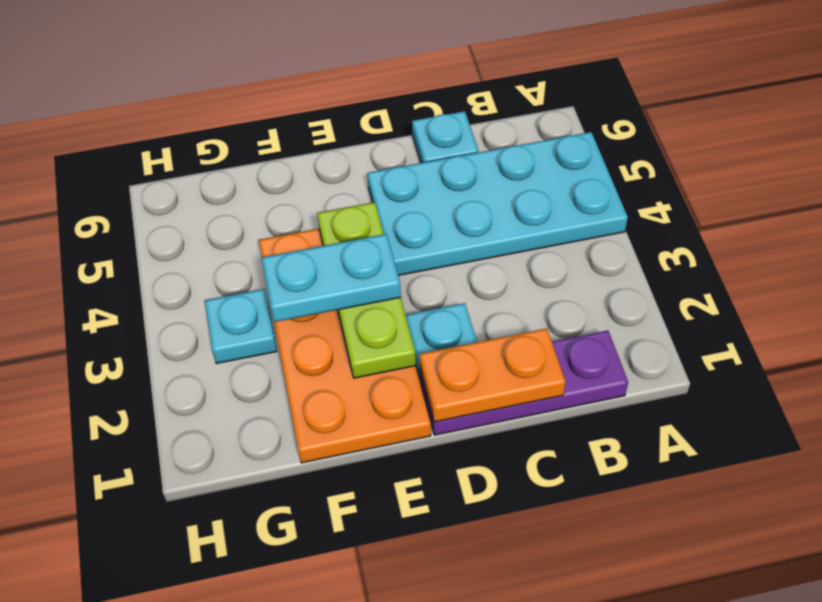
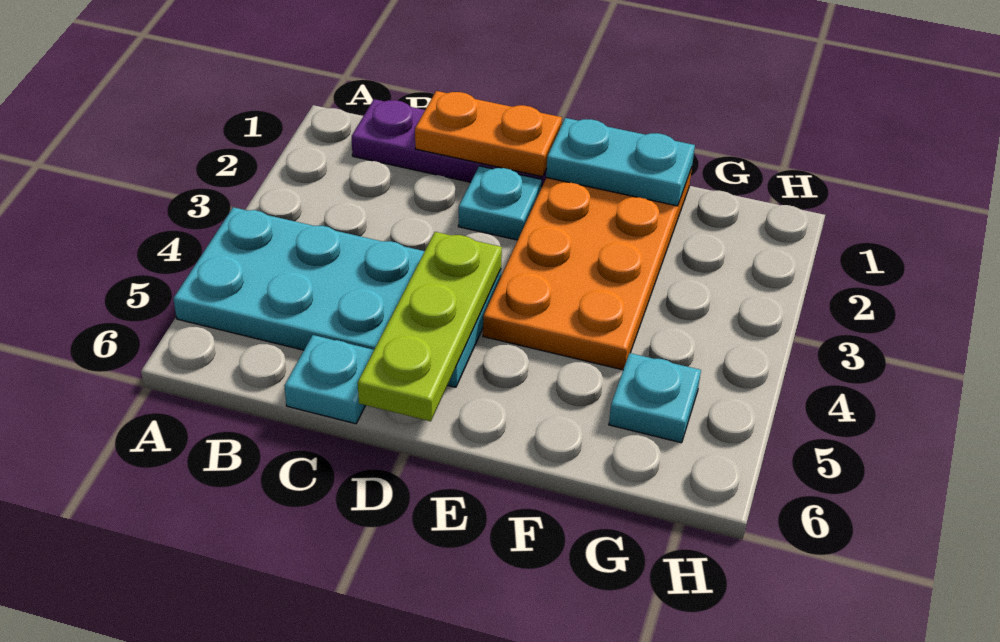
lime 1x3 plate [317,202,416,378] -> lime 1x3 plate moved to [358,232,502,421]
cyan 1x2 plate [262,234,401,322] -> cyan 1x2 plate moved to [546,118,695,206]
cyan 1x1 plate [205,289,277,364] -> cyan 1x1 plate moved to [609,353,701,443]

